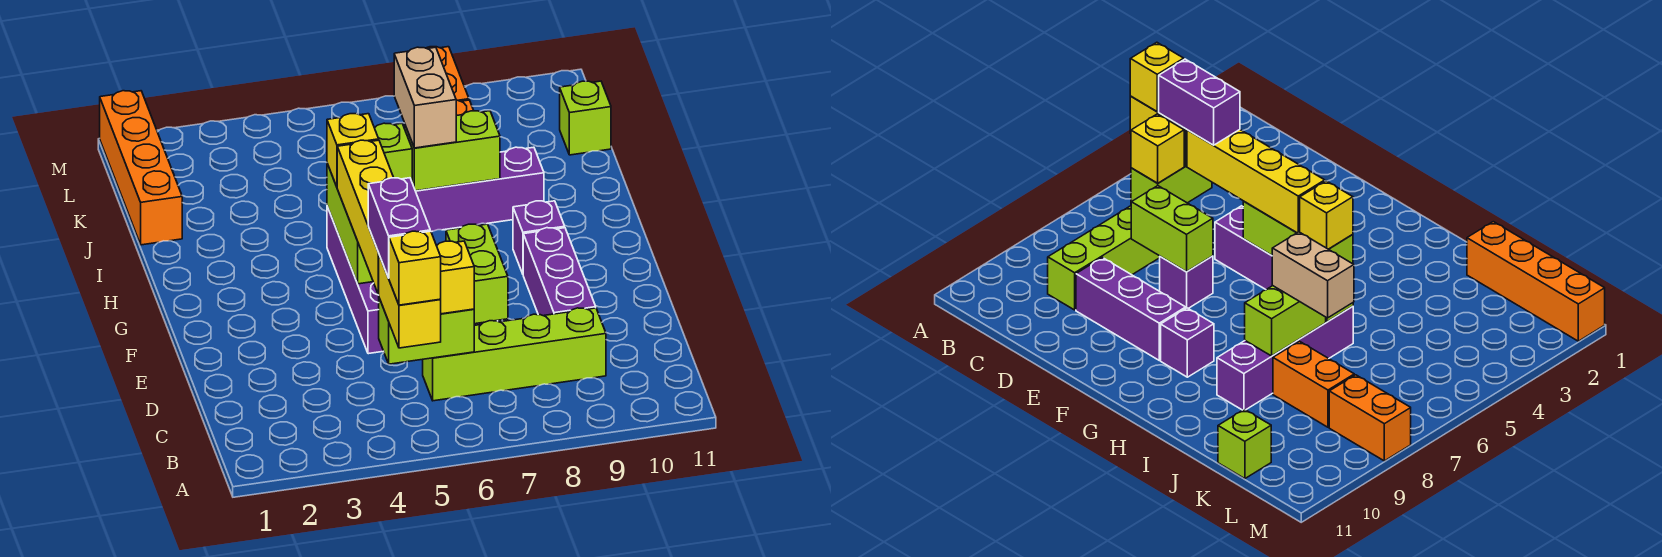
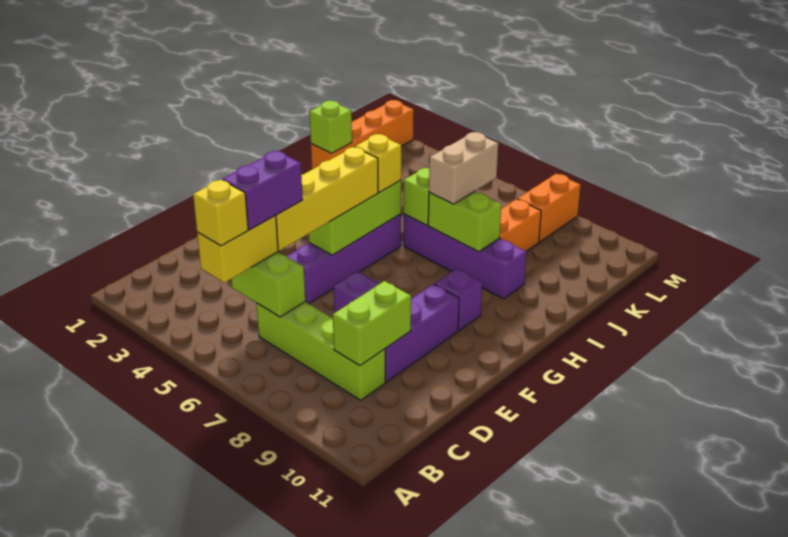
yellow 1x1 brick [436,241,474,314] -> none
lime 1x2 brick [446,224,508,324] -> lime 1x2 brick moved to [333,281,411,366]
lime 1x1 brick [560,81,611,155] -> lime 1x1 brick moved to [309,101,352,153]

